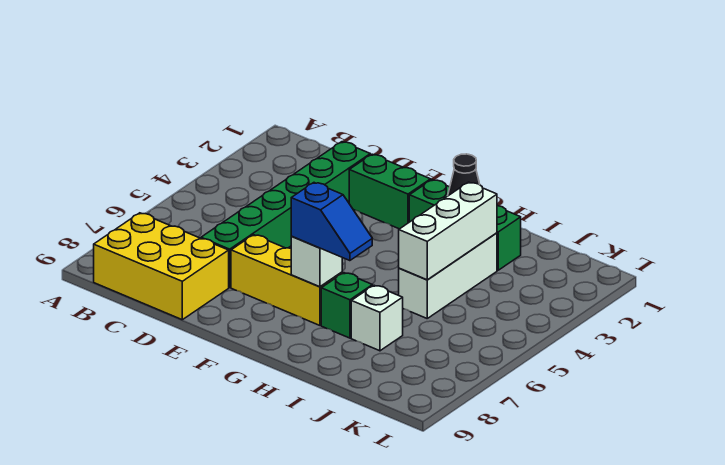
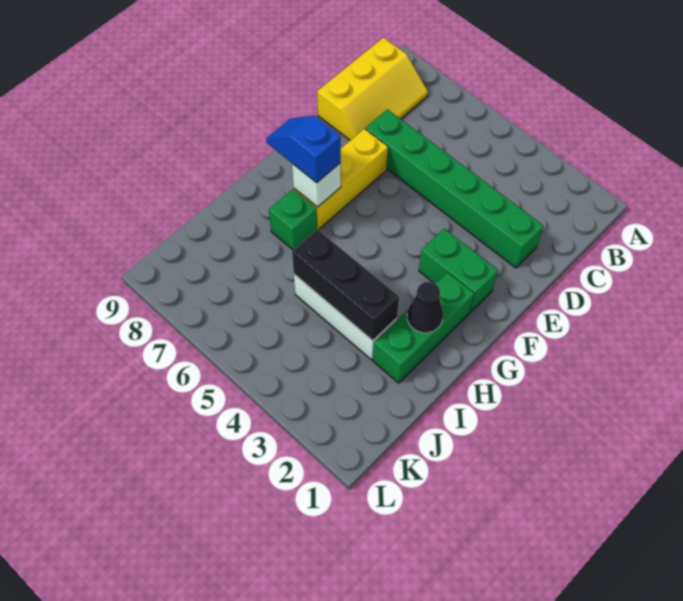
yellow 2x3 brick [94,213,229,320] -> yellow 2x3 slope [317,38,428,140]
green 1x2 brick [349,154,431,229] -> green 1x2 brick turned to [419,229,498,312]
blue 1x2 slope [291,183,372,261] -> blue 1x2 slope turned to [266,116,341,183]
white 1x3 brick [399,182,497,280] -> black 1x3 brick [292,229,399,341]
white 1x1 brick [351,285,403,351] -> none

